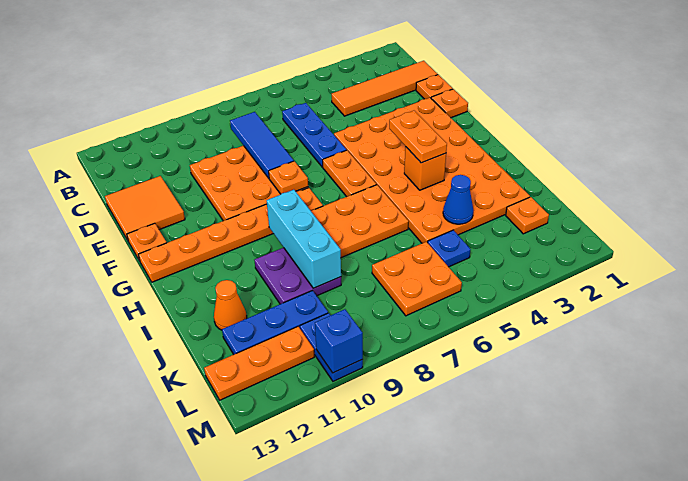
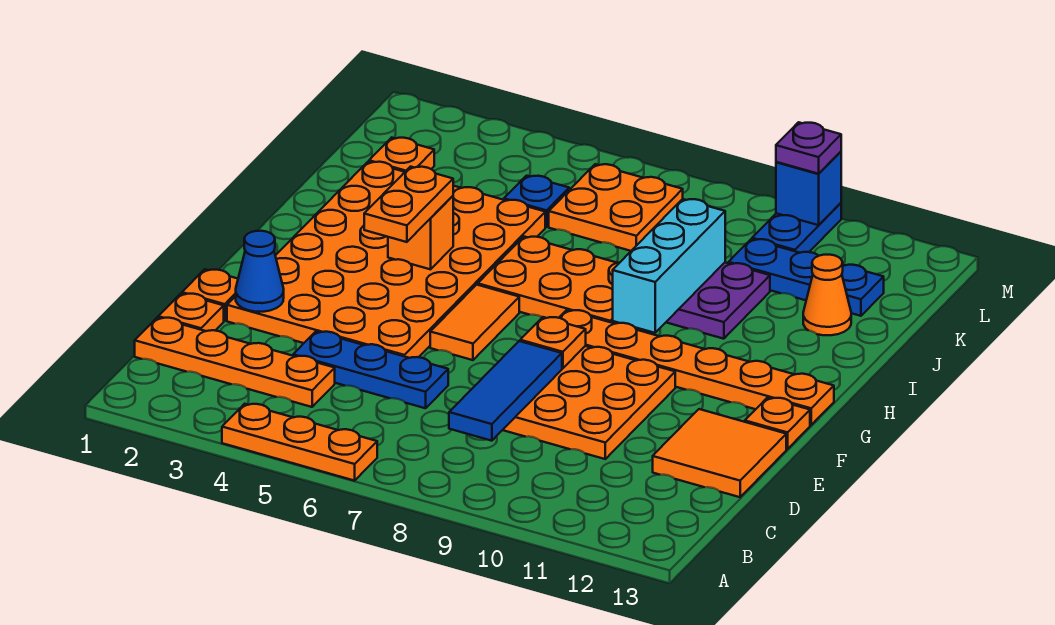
orange 1x4 tile [332,61,438,116] -> orange 1x4 plate [135,317,335,407]
blue 1x3 plate [282,103,346,167] -> blue 1x3 plate turned to [293,332,448,408]
orange 1x2 plate [323,150,376,197] -> orange 1x2 tile [430,285,519,360]
blue 1x1 cone [443,175,473,224] -> blue 1x1 cone moved to [236,231,284,312]
orange 1x3 plate [204,327,314,400] -> orange 1x3 plate moved to [222,404,377,481]
none -> purple 1x1 plate [776,122,841,174]

